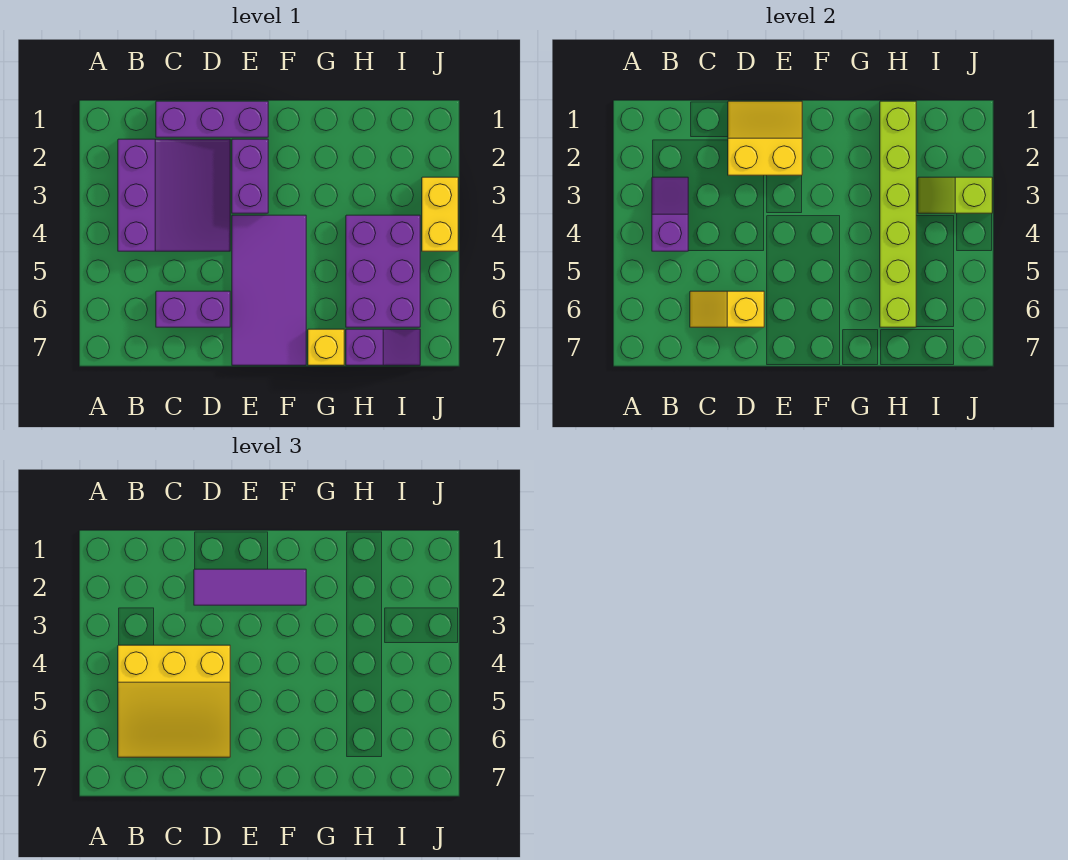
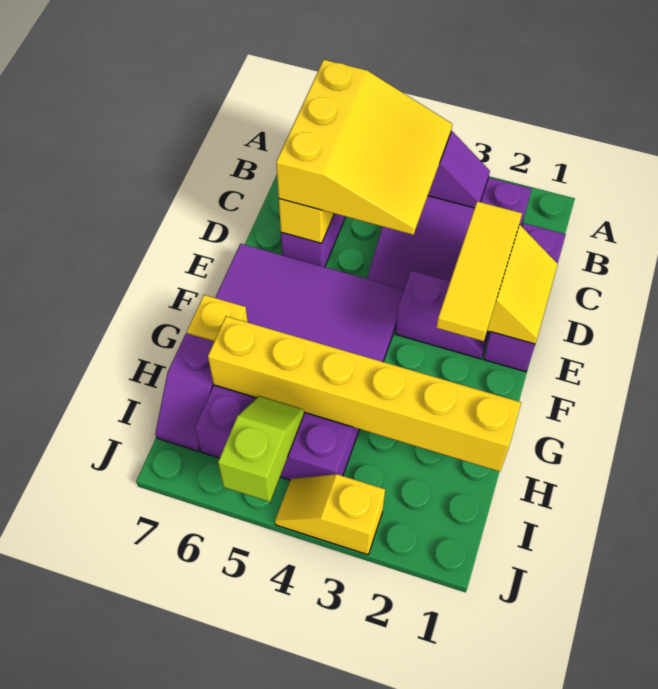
yellow 3x3 slope [118,645,230,757] -> yellow 3x3 slope turned to [276,60,452,235]
purple 1x3 tile [194,569,306,605] -> yellow 1x3 tile [436,201,522,341]
purple 1x2 brick [232,139,268,213] -> purple 1x2 slope [396,270,489,359]
lime 1x6 brick [880,101,916,327] -> yellow 1x6 brick [208,316,521,471]
lime 1x2 slope [918,177,992,213] -> lime 1x2 slope moved to [218,396,304,502]
yellow 1x2 brick [422,177,458,251] -> yellow 1x2 slope [275,474,385,555]

